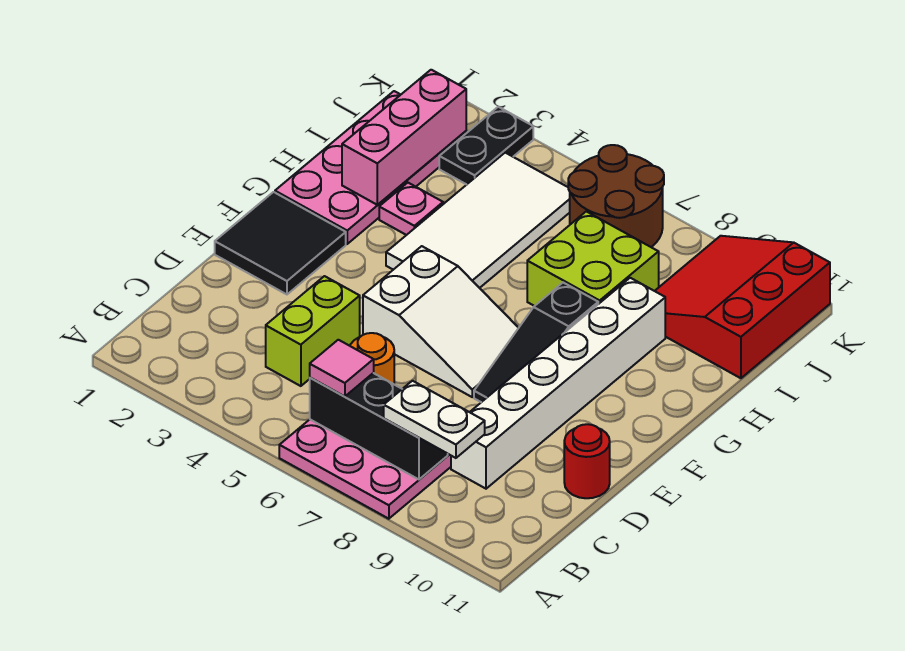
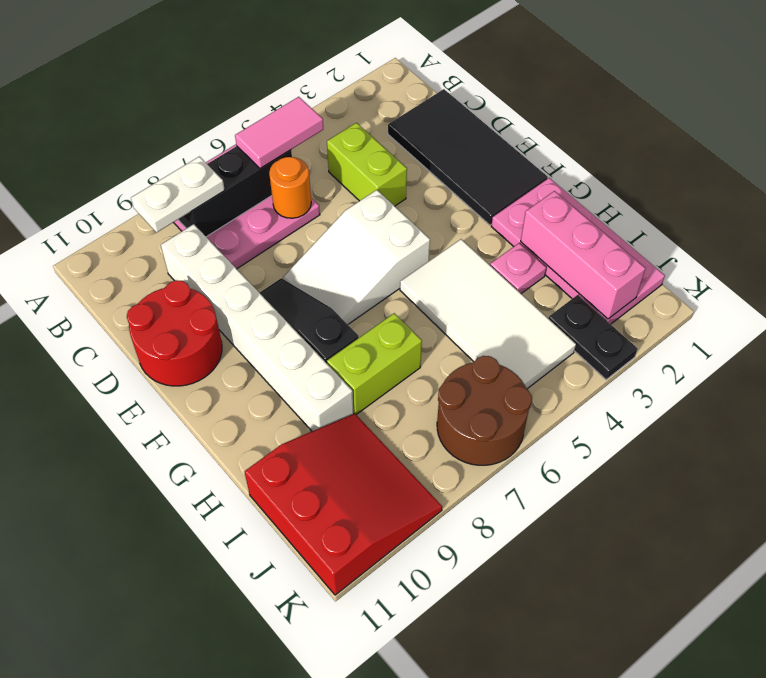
pink 1x1 tile [310,340,374,396] -> pink 1x2 tile [235,97,323,169]
red 1x1 round brick [564,424,610,498] -> red 2x2 round brick [127,280,222,386]
black 2x2 tile [215,192,346,294] -> black 2x4 tile [388,89,548,225]
lime 2x2 brick [527,211,659,306] -> lime 1x2 brick [327,313,422,415]

